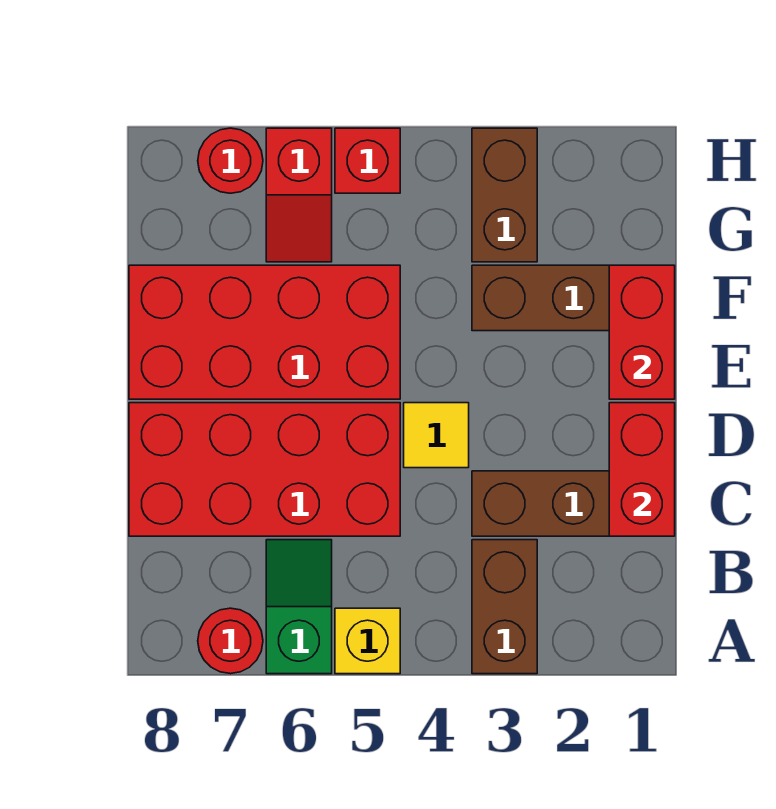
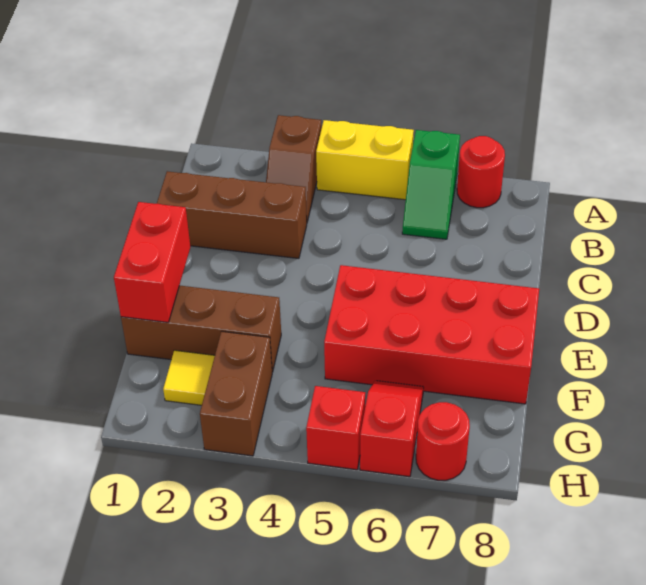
brown 1x2 brick [472,540,537,674] -> brown 1x2 slope [266,115,322,222]
yellow 1x1 brick [335,608,400,674] -> yellow 1x2 brick [316,120,414,200]
red 1x2 brick [609,403,675,536] -> none
red 2x4 brick [129,403,400,536] -> none
yellow 1x1 tile [404,403,469,468] -> yellow 1x1 tile moved to [163,350,215,405]

